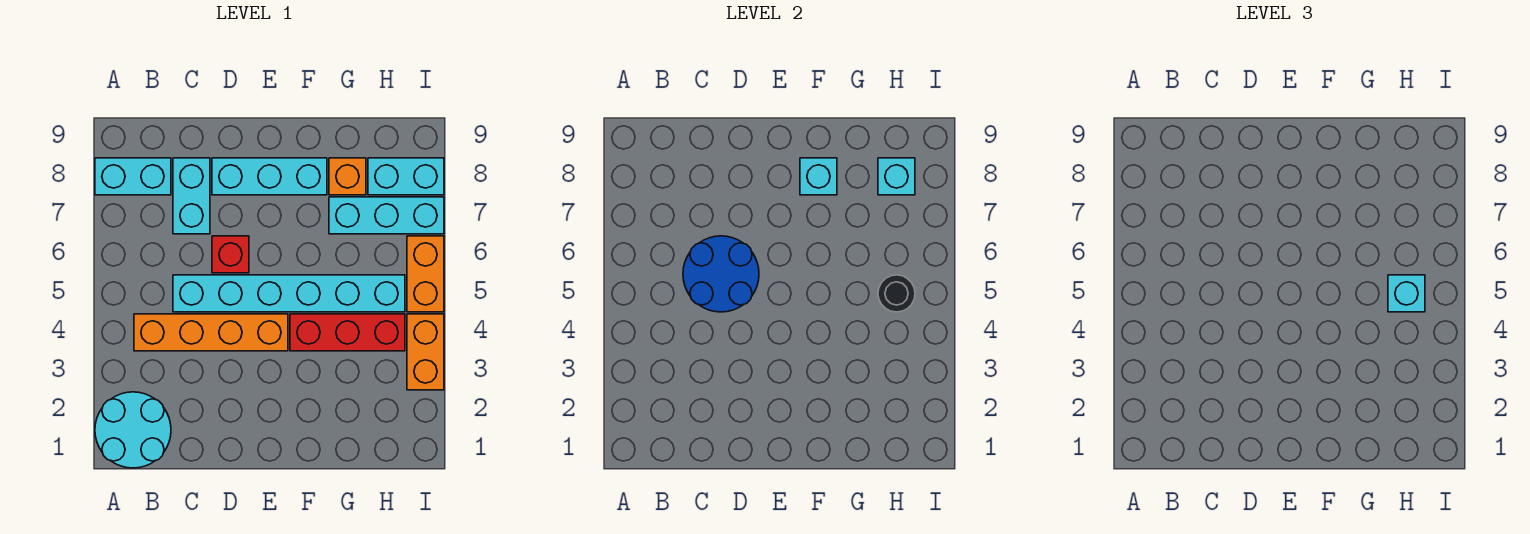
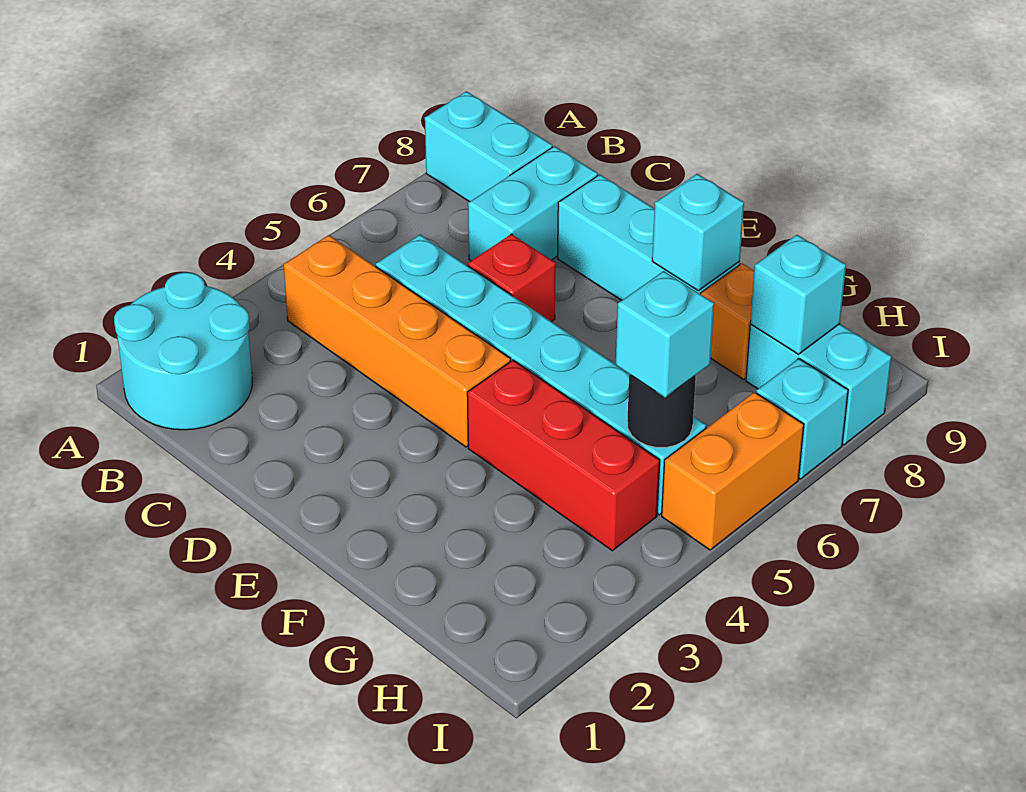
blue 2x2 round brick [683,236,759,312] -> none
cyan 1x3 brick [329,197,444,234] -> cyan 1x1 brick [756,359,848,479]
orange 1x2 brick [407,314,444,390] -> none

